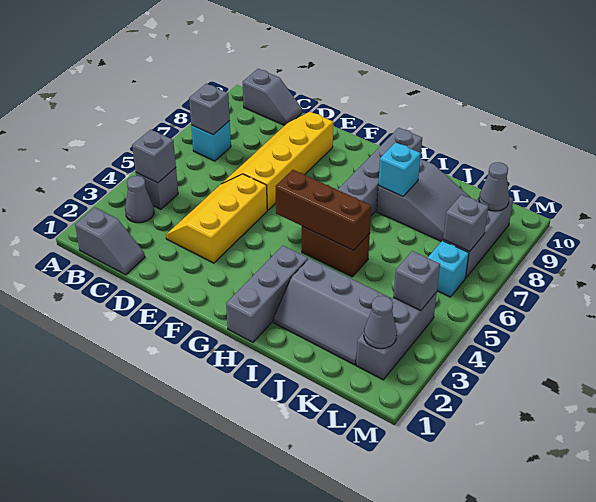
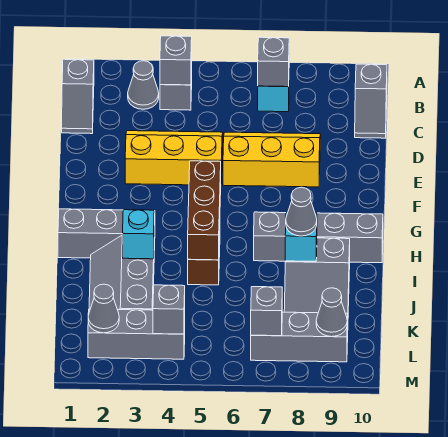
yellow 2x4 slope [222,112,333,210] -> yellow 2x3 slope [223,132,321,187]
none -> grey 1x1 cone [286,187,317,236]
cyan 1x1 brick [428,241,469,297] -> cyan 1x1 brick moved to [123,210,154,259]

